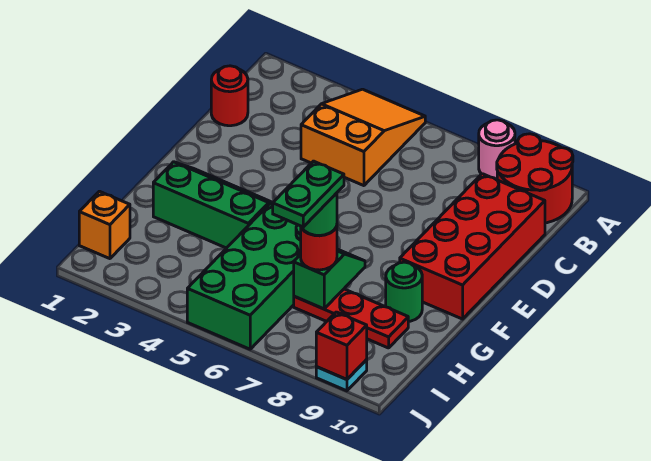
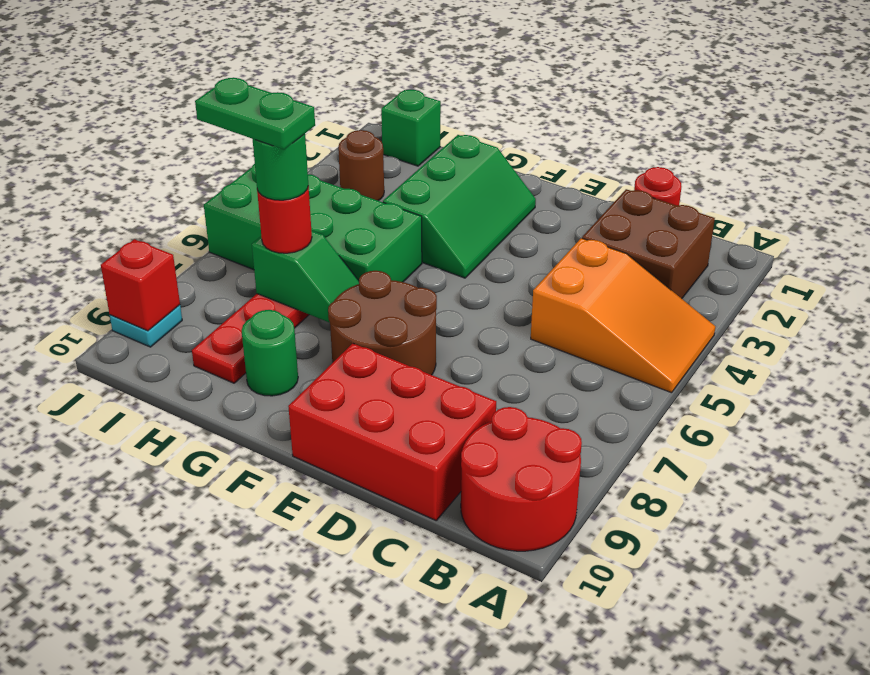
pink 1x1 round brick [479,120,515,180] -> none
none -> brown 2x2 brick [582,189,715,299]
red 2x4 brick [400,174,545,319] -> red 2x3 brick [288,343,496,520]
none -> brown 2x2 round brick [328,271,437,375]
orange 1x1 brick [79,191,130,259] -> green 1x1 brick [381,90,441,166]
none -> brown 1x1 round brick [338,130,384,201]

